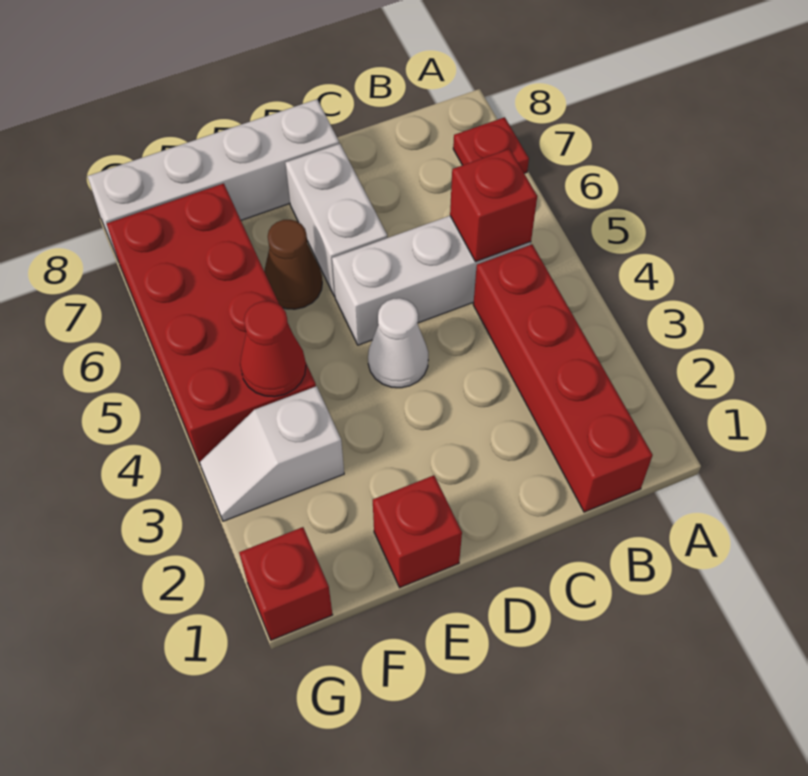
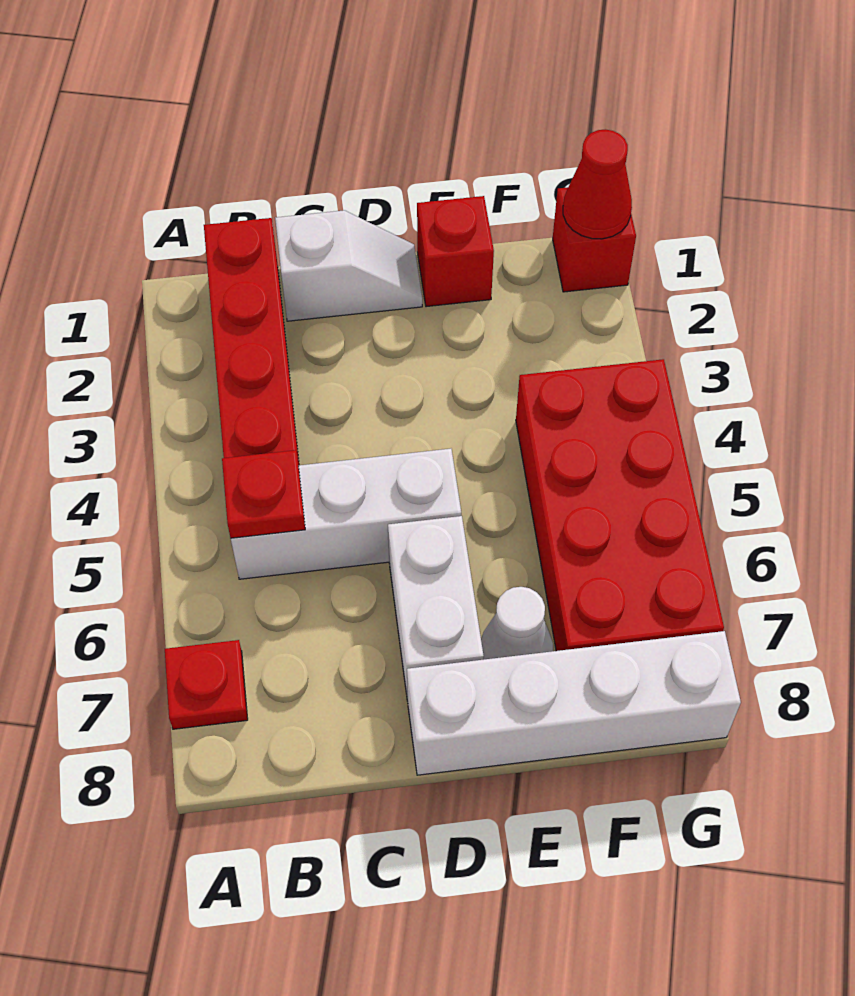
red 1x1 brick [450,149,537,262] -> red 1x1 plate [222,450,305,538]
white 1x1 cone [368,298,428,388] -> white 1x1 cone moved to [481,587,553,660]
brown 1x1 cone [264,220,322,309] -> none
white 1x2 slope [200,386,344,521] -> white 1x2 slope moved to [275,210,422,321]
red 1x1 cone [240,301,306,397] -> red 1x1 cone moved to [563,129,632,239]

